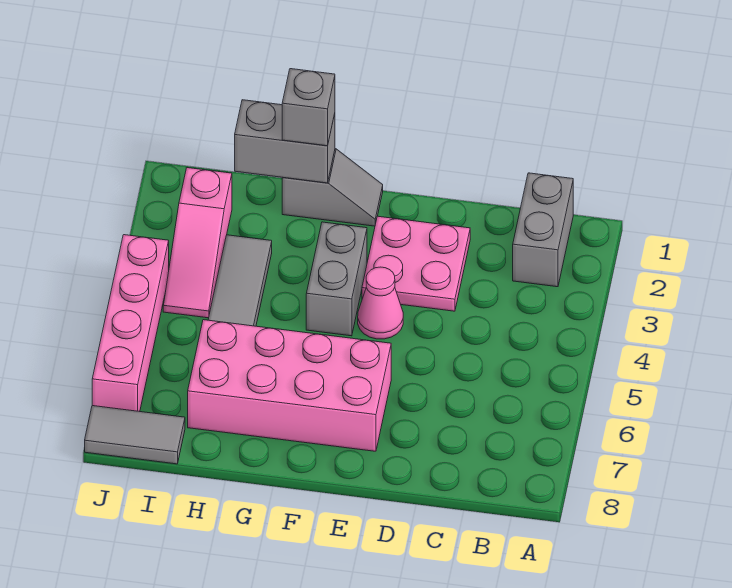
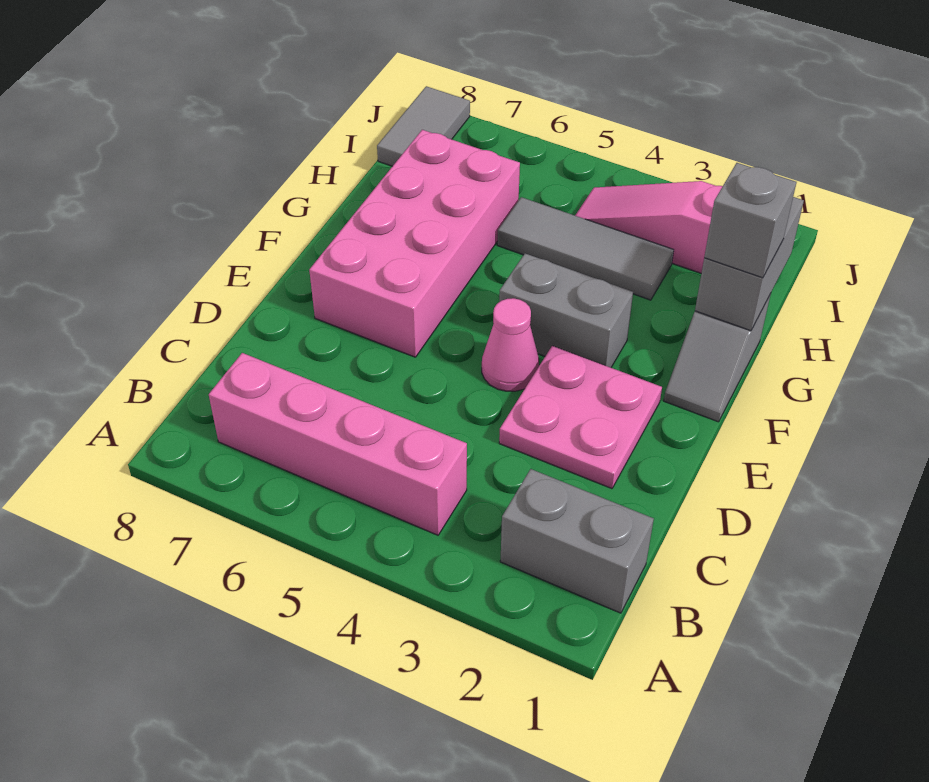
pink 1x4 brick [92,235,169,412] -> pink 1x4 brick moved to [209,353,467,535]

